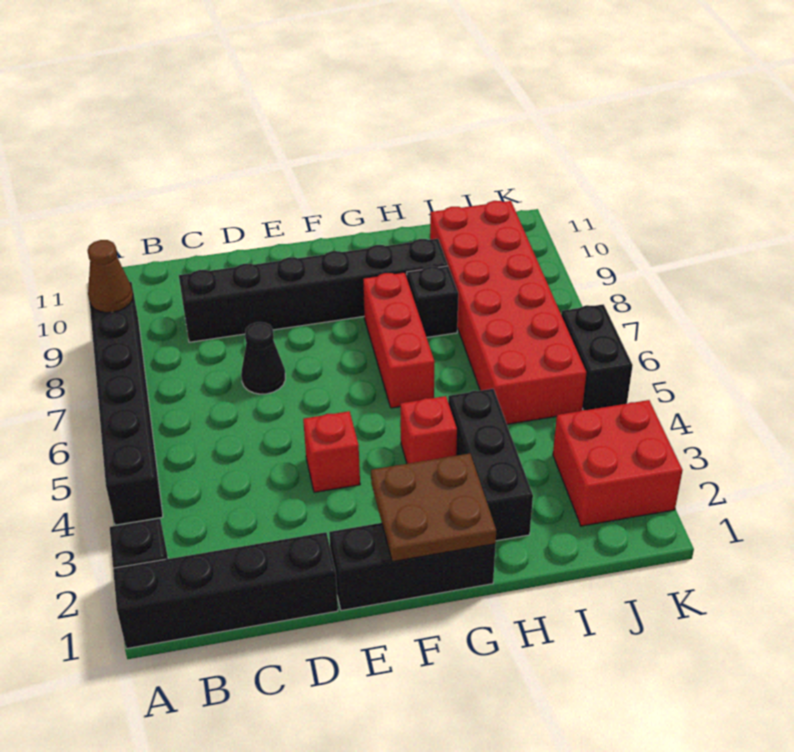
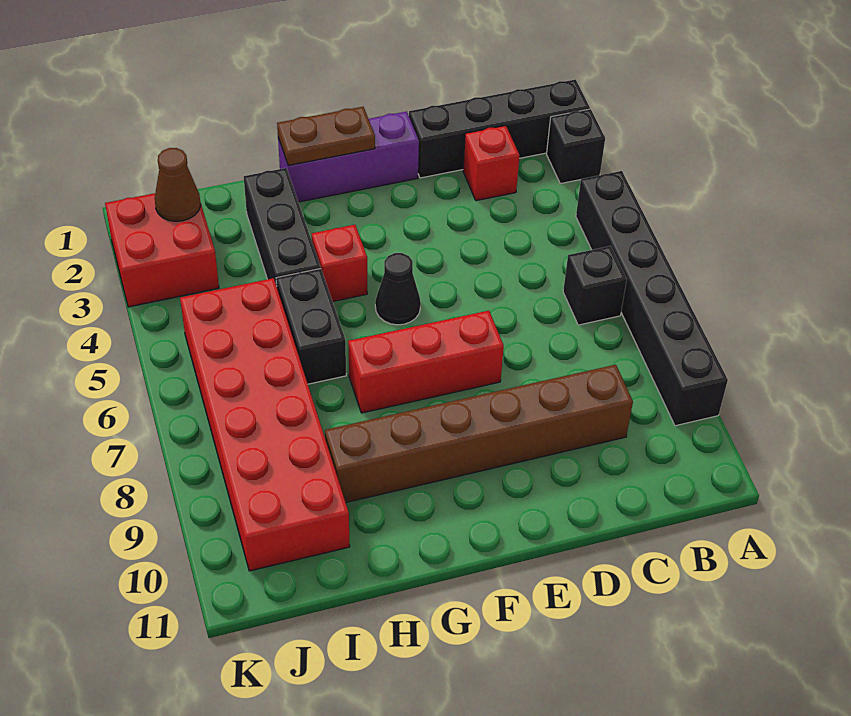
brown 1x1 cone [87,240,133,313] -> brown 1x1 cone moved to [155,148,201,221]
black 1x6 brick [179,239,448,342] -> brown 1x6 brick [325,365,633,502]
black 1x1 cone [241,322,285,394] -> black 1x1 cone moved to [375,253,421,325]
black 1x3 brick [329,523,496,611] -> purple 1x3 brick [278,112,419,202]
red 1x1 brick [303,411,360,492] -> red 1x1 brick moved to [463,125,520,201]
brown 2x2 plate [371,454,496,562] -> brown 1x2 plate [277,107,375,165]
red 1x3 brick [363,272,435,408] -> red 1x3 brick turned to [348,311,504,413]
black 1x1 brick [407,266,458,337] -> black 1x1 brick moved to [563,246,627,325]
black 1x2 brick [561,304,633,410] -> black 1x2 brick moved to [276,269,346,384]

